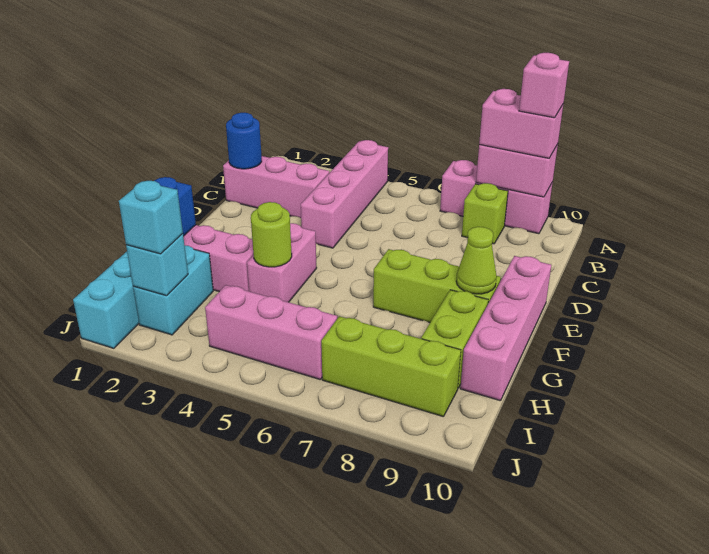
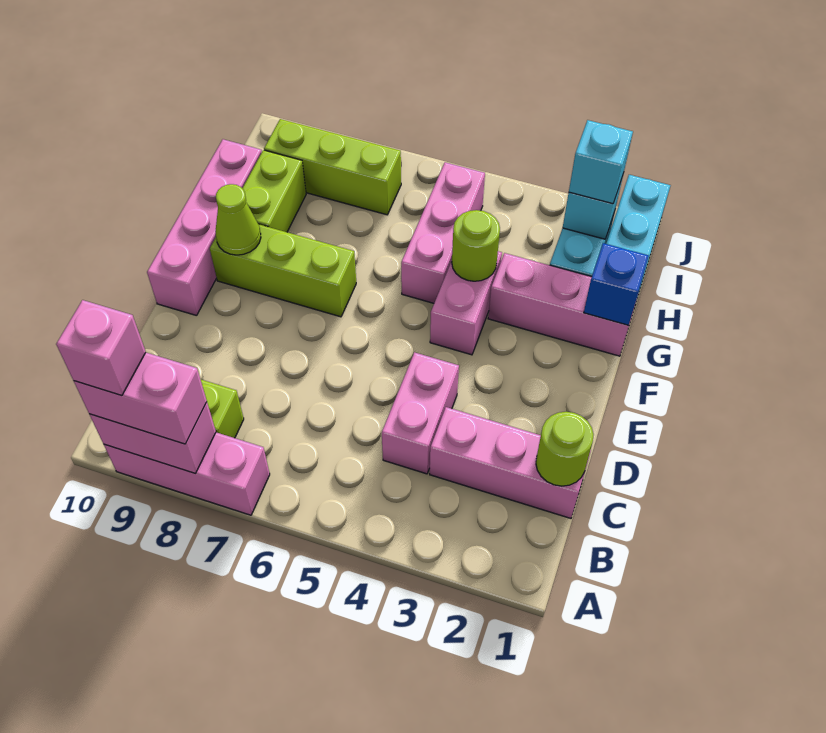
pink 1x4 brick [301,140,388,248] -> pink 1x2 brick [382,352,459,474]
blue 1x1 round brick [226,113,262,169] -> lime 1x1 round brick [536,412,594,486]
pink 1x3 brick [205,285,337,379] -> pink 1x3 brick turned to [401,162,485,303]

